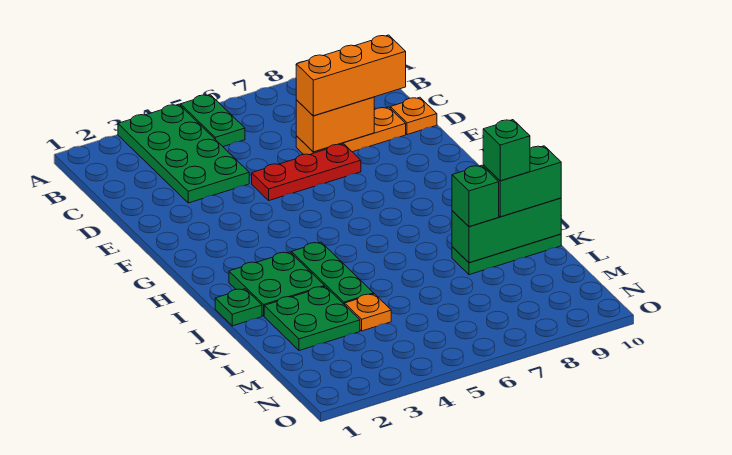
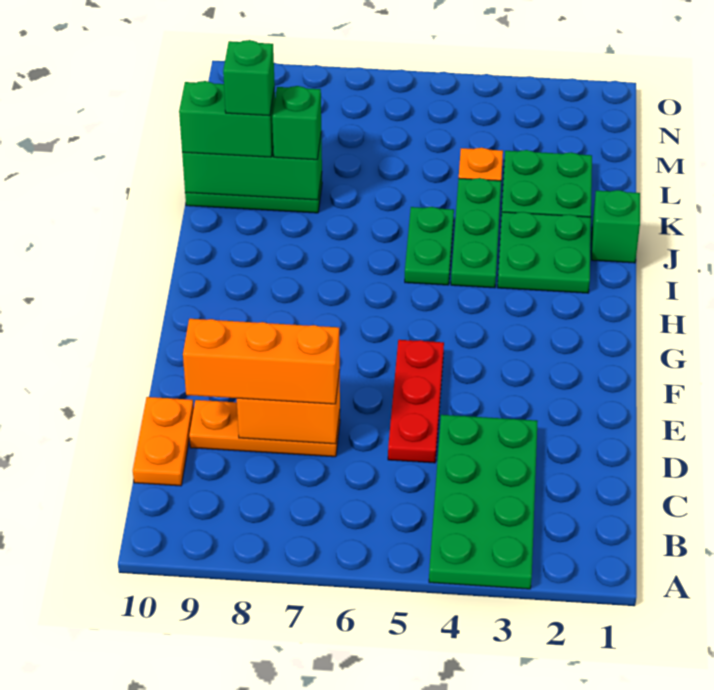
green 1x2 plate [181,95,245,147] -> green 1x2 plate moved to [405,207,454,285]
orange 1x1 plate [390,97,437,135] -> orange 1x2 plate [133,397,194,486]
red 1x3 plate [252,144,361,200] -> red 1x3 plate turned to [388,340,444,463]
green 1x1 plate [215,289,262,326] -> green 1x1 brick [591,190,640,263]

